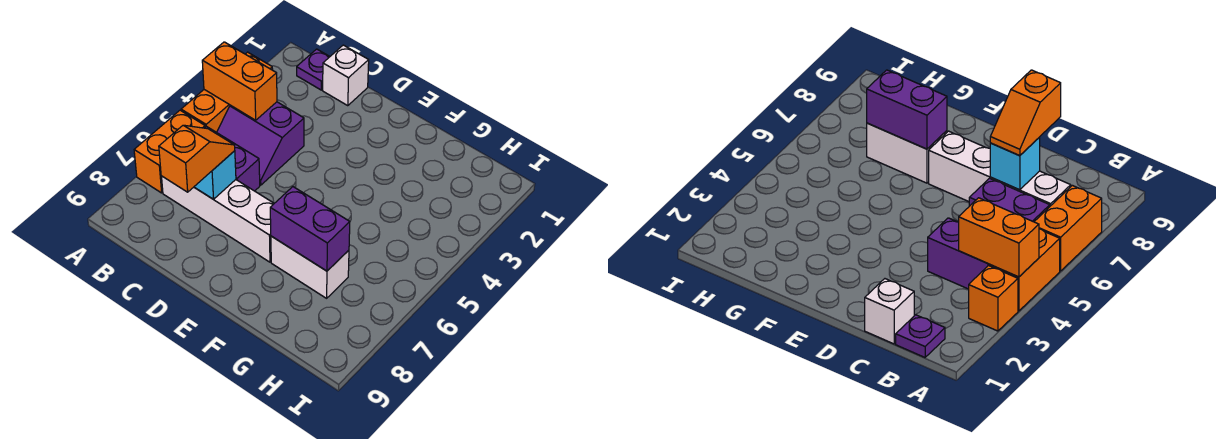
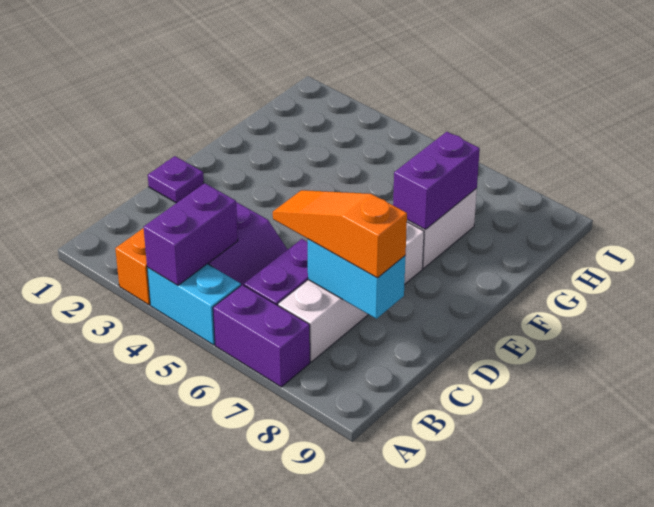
orange 1x2 brick [181,90,230,132] -> cyan 1x2 brick [147,264,241,345]
orange 1x2 brick [202,42,277,120] -> purple 1x2 brick [144,183,238,285]
orange 1x2 brick [134,110,205,193] -> purple 1x2 brick [213,285,310,387]
purple 1x1 plate [297,49,330,90] -> purple 1x1 plate moved to [148,156,204,203]
white 1x1 brick [323,45,369,106] -> none
cyan 1x1 brick [194,151,236,199] -> cyan 1x2 brick [308,239,405,319]
orange 1x2 slope [159,125,235,192] -> orange 1x3 slope [273,190,407,278]

